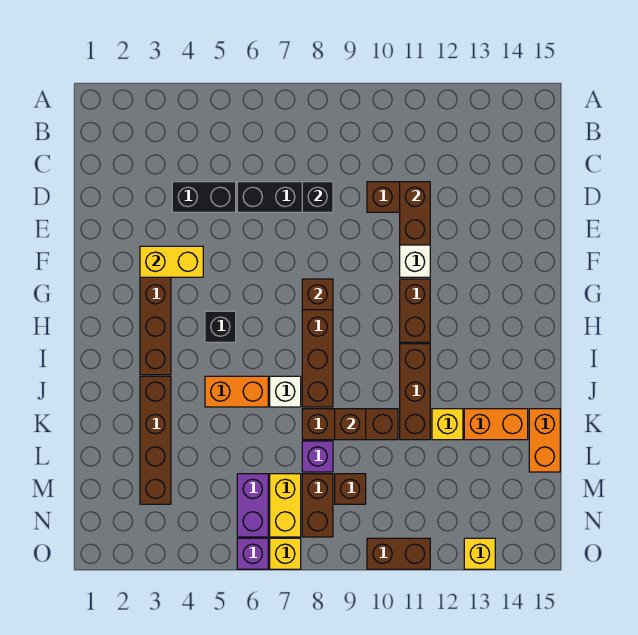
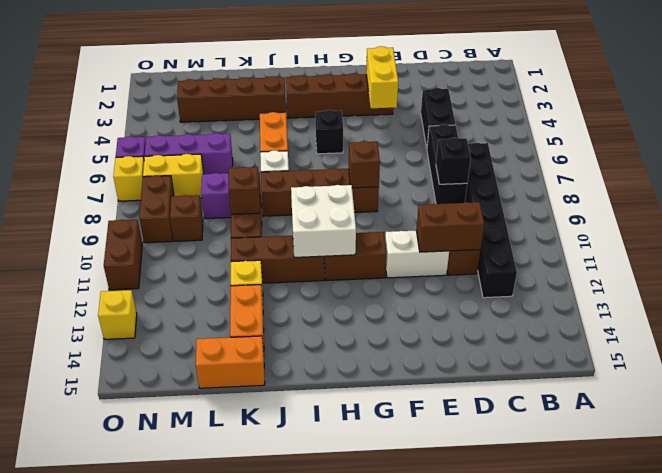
none -> black 1x6 brick [465,143,517,298]
none -> white 2x2 brick [291,185,356,257]
purple 1x2 brick [237,474,268,537] -> purple 1x3 brick [145,133,233,174]
brown 1x2 brick [302,474,333,537] -> brown 1x2 brick turned to [139,175,174,243]

